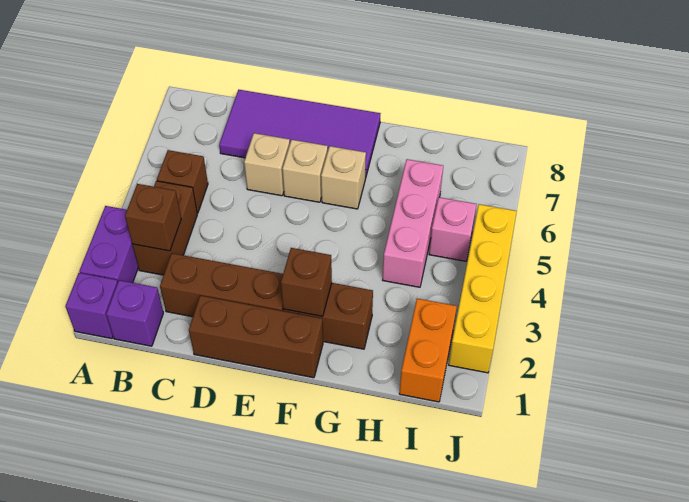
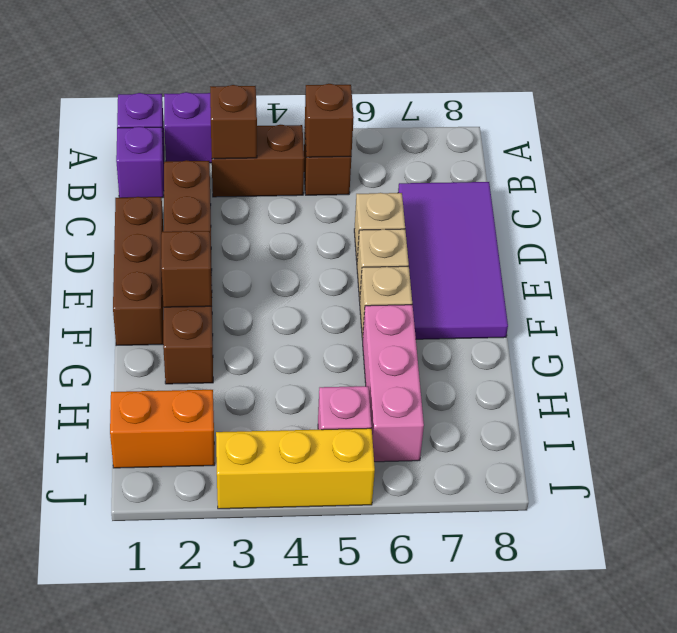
none -> brown 1x1 brick [305,84,354,157]
pink 1x3 brick [383,159,443,287] -> pink 1x3 brick turned to [362,305,424,462]
yellow 1x4 brick [449,204,517,373] -> yellow 1x3 brick [216,428,375,509]

